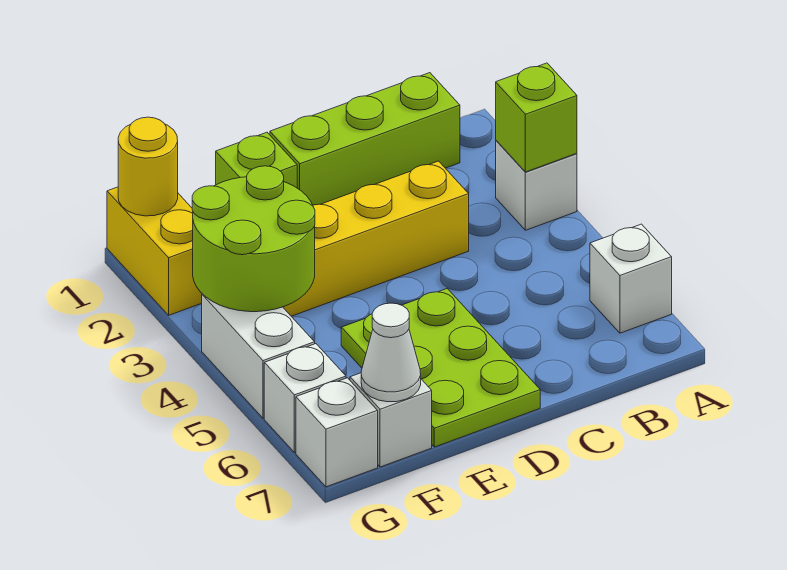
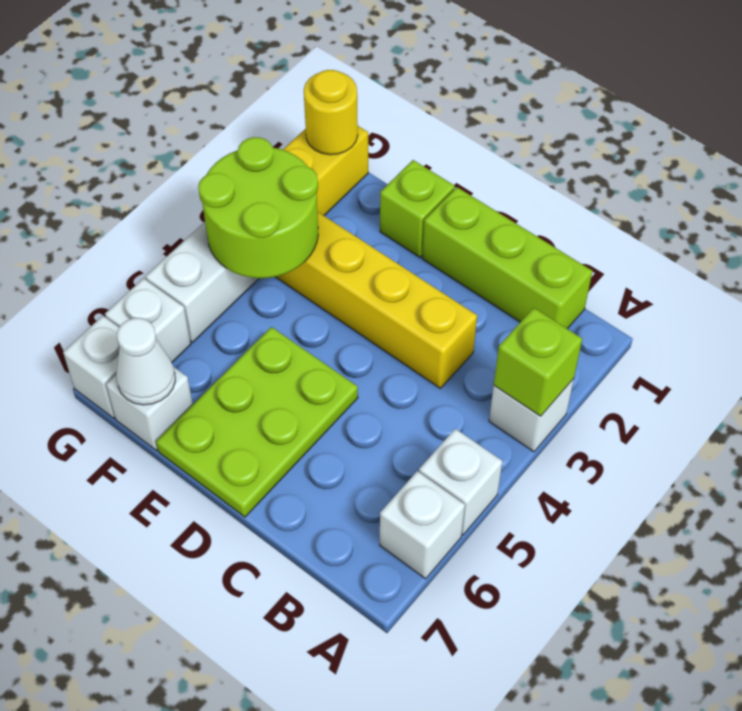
none -> white 1x1 brick [419,429,502,535]

